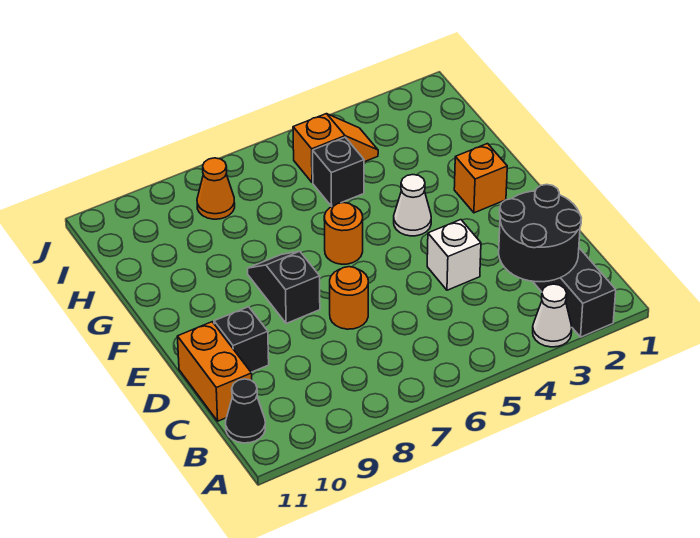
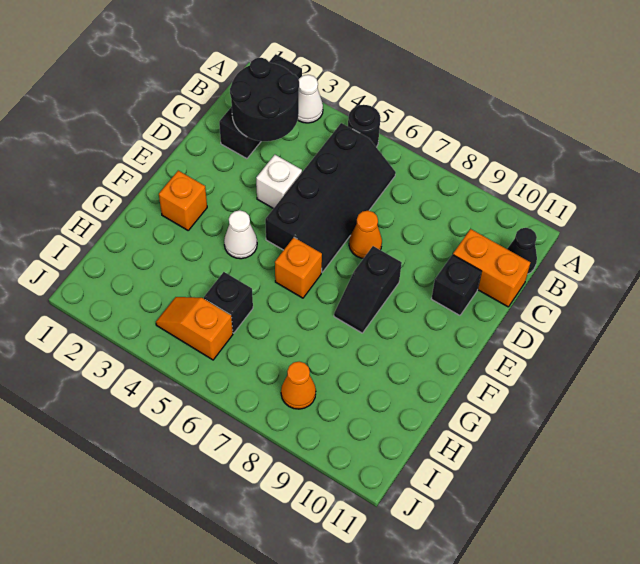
none -> black 1x1 round brick [348,105,381,147]
none -> black 2x4 slope [265,123,396,272]
orange 1x2 brick [177,322,252,421] -> orange 1x2 brick turned to [453,229,531,307]
orange 1x1 round brick [330,267,368,329] -> orange 1x1 cone [349,211,382,258]
orange 1x1 round brick [324,203,363,264] -> orange 1x1 brick [275,238,322,298]

